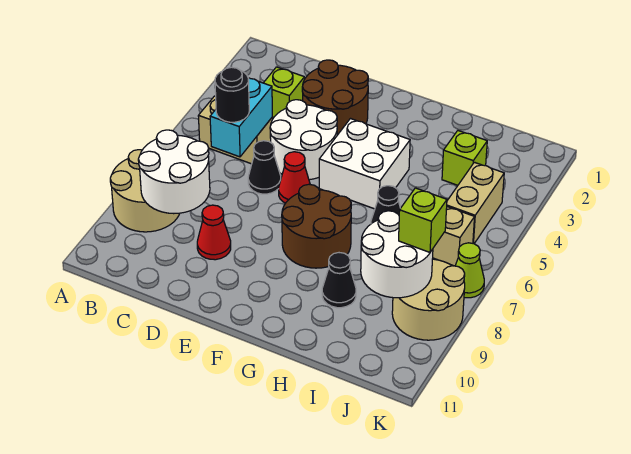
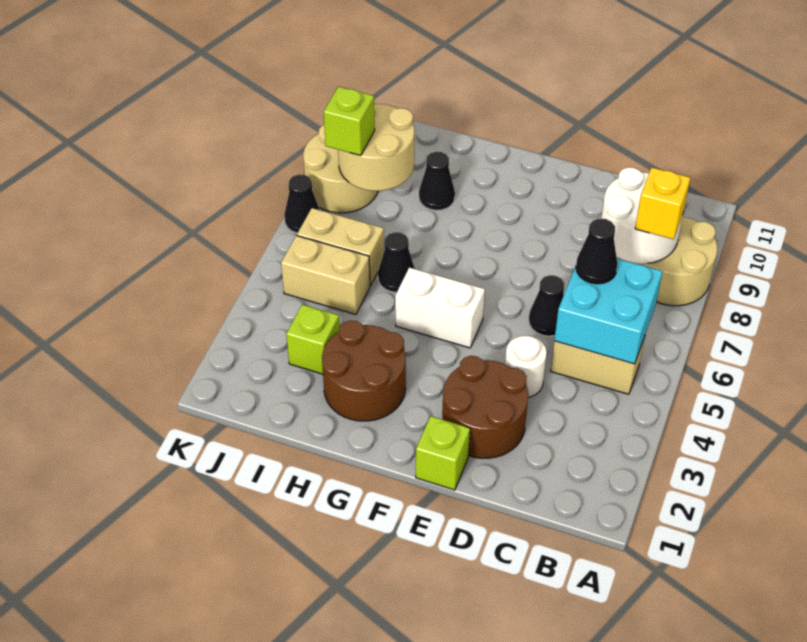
none -> yellow 1x1 brick [635,168,690,239]
lime 1x1 brick [264,67,305,118] -> lime 1x1 brick moved to [416,416,470,490]
cyan 1x2 brick [210,78,272,157] -> cyan 2x2 brick [554,259,662,364]
black 1x1 round brick [215,67,249,122] -> black 1x1 cone [576,219,618,284]
white 2x2 round brick [270,100,337,180] -> white 1x1 round brick [505,336,547,397]
red 1x1 cone [197,205,231,260] -> none
red 1x1 cone [279,152,310,203] -> none
white 2x2 brick [319,119,410,209] -> white 1x2 brick [395,268,485,348]
brown 2x2 round brick [282,184,351,268] -> brown 2x2 round brick moved to [322,321,406,421]
white 2x2 round brick [361,211,433,298] -> tan 2x2 round brick [338,103,414,191]
tan 1x2 brick [447,162,504,244] -> tan 1x2 brick turned to [281,236,370,315]
lime 1x1 cone [455,243,484,298] -> black 1x1 cone [284,174,320,233]

